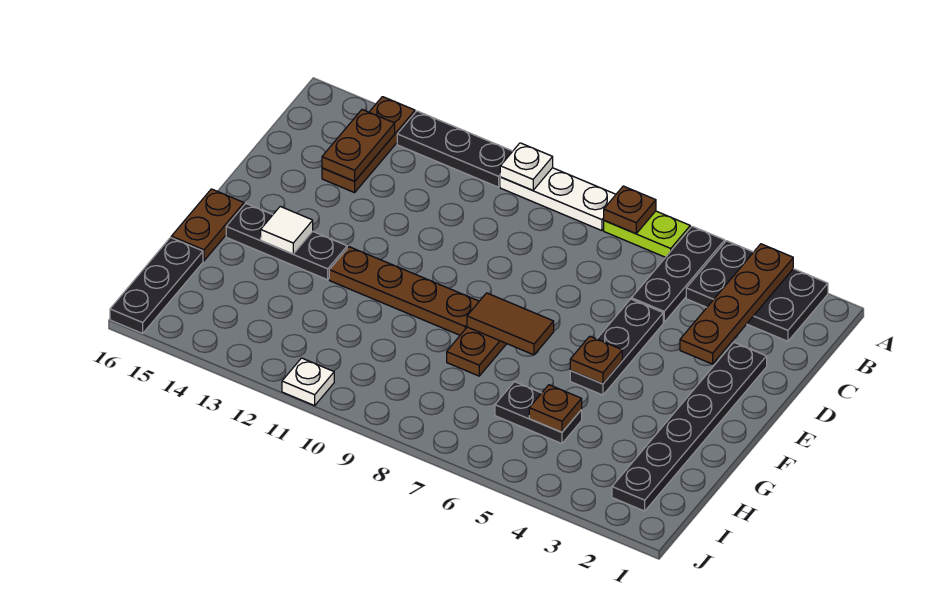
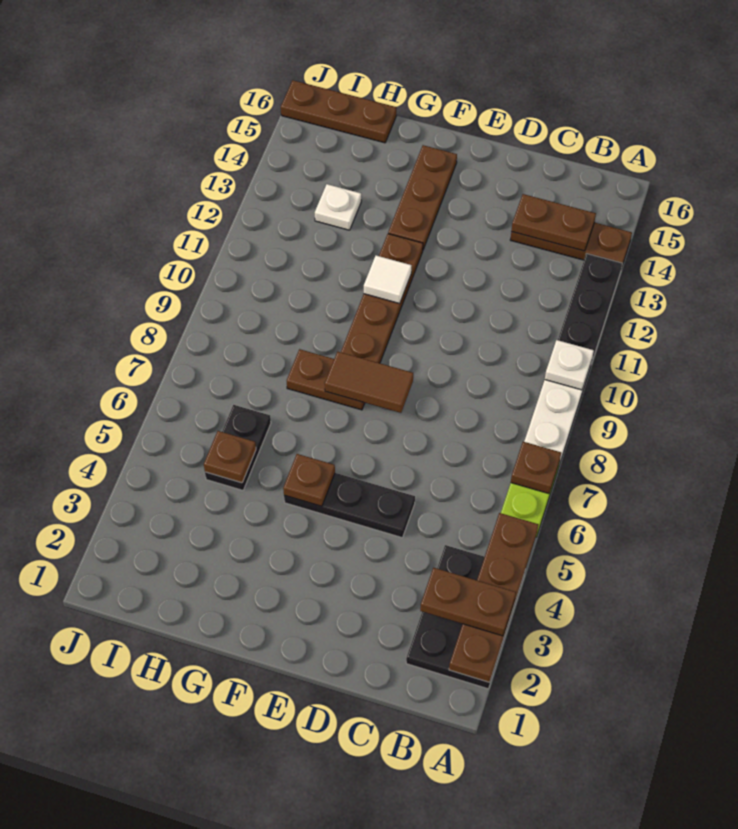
brown 1x4 plate [680,244,793,364] -> brown 1x4 plate turned to [449,513,539,682]
black 1x3 plate [632,226,725,322] -> none
black 1x6 plate [612,343,767,511] -> none
brown 1x2 tile [467,293,554,355] -> brown 1x2 tile turned to [325,352,413,413]
black 1x3 plate [226,204,347,280] -> brown 1x3 plate [388,145,457,249]
white 1x1 tile [261,207,313,254] -> white 1x1 tile moved to [364,255,412,303]
brown 1x2 plate [171,189,244,261] -> brown 1x2 plate moved to [420,568,516,636]
black 1x3 plate [110,238,203,333] -> brown 1x3 plate [281,80,397,143]
white 1x1 plate [282,358,334,406] -> white 1x1 plate moved to [315,184,361,230]

